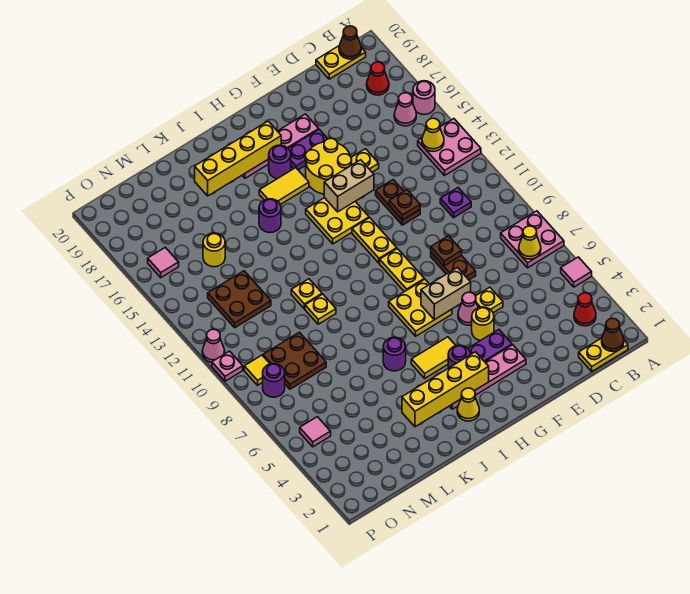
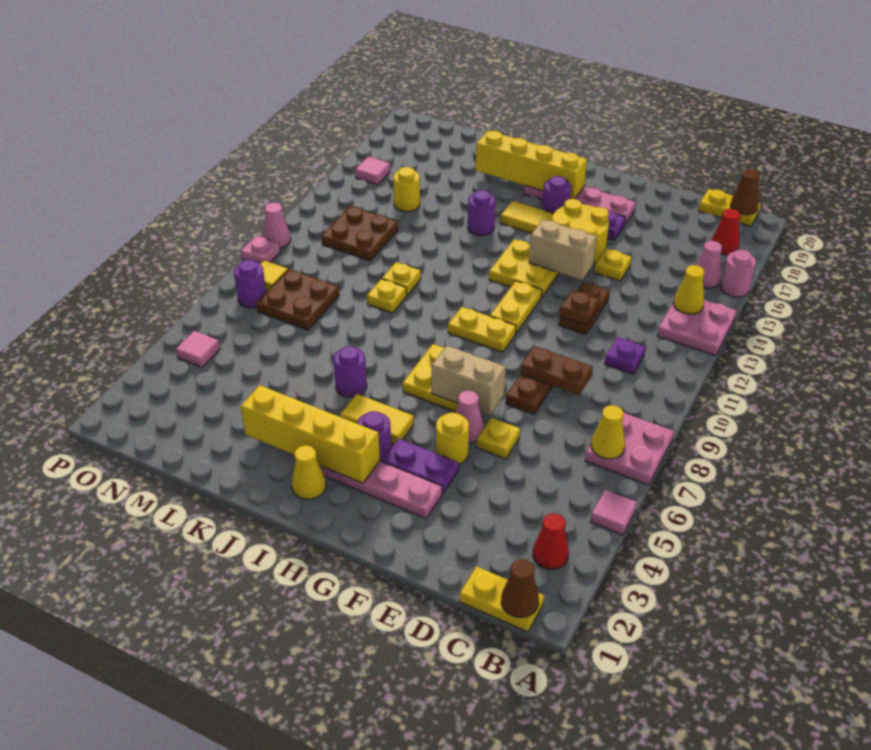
brown 1x1 plate [431,236,462,266] -> brown 1x2 plate [520,346,593,395]
yellow 1x2 plate [380,249,424,292] -> yellow 1x2 plate turned to [448,307,516,352]

